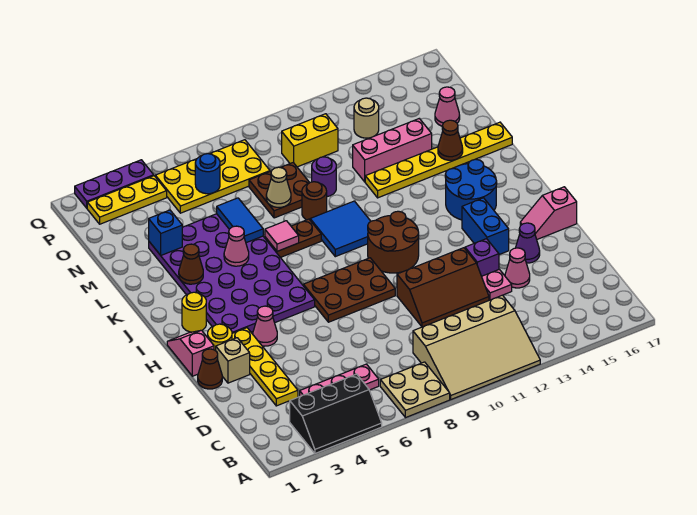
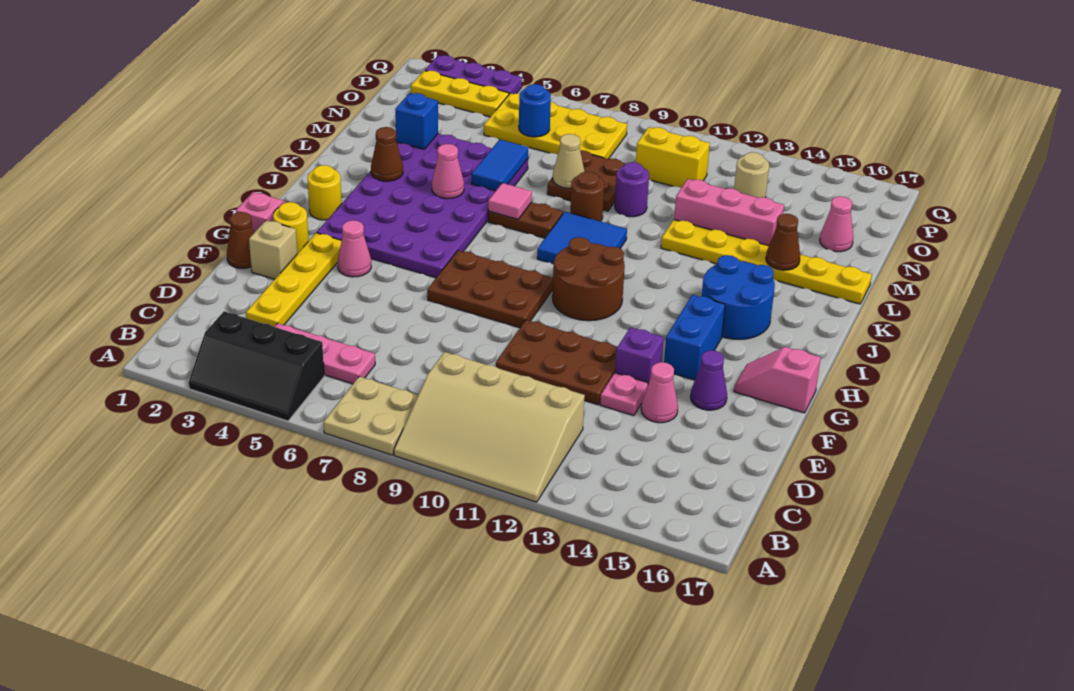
brown 2x3 slope [397,248,489,327] -> brown 2x3 plate [496,320,617,405]

